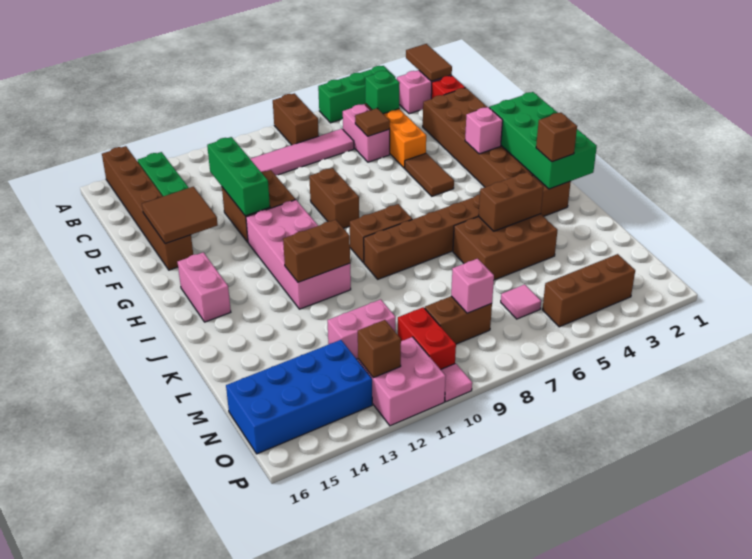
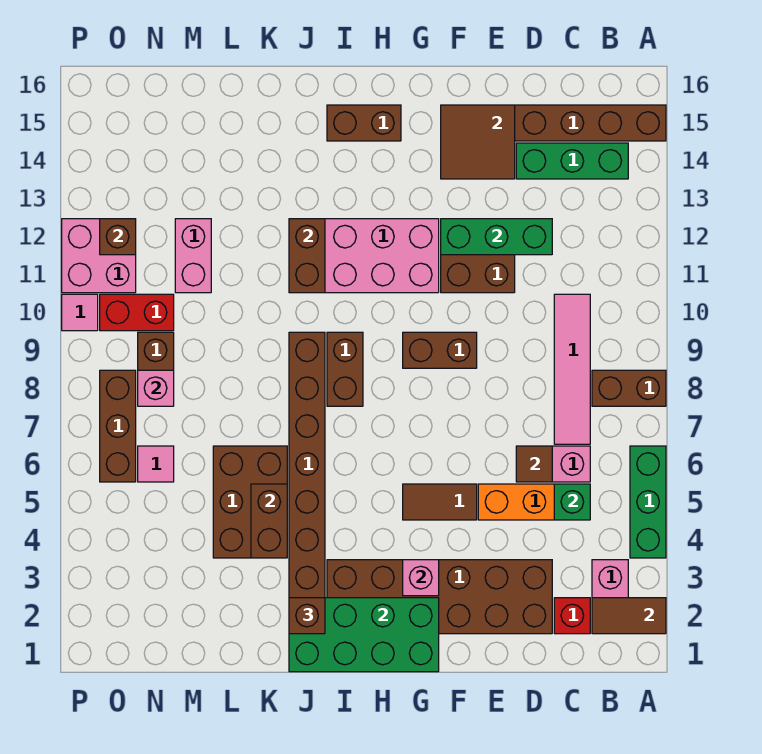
pink 1x2 brick [178,252,231,322] -> brown 1x2 brick [327,105,401,141]
blue 2x4 brick [226,340,372,454] -> none
brown 1x3 brick [542,254,635,327] -> brown 1x3 brick moved to [100,370,136,482]

